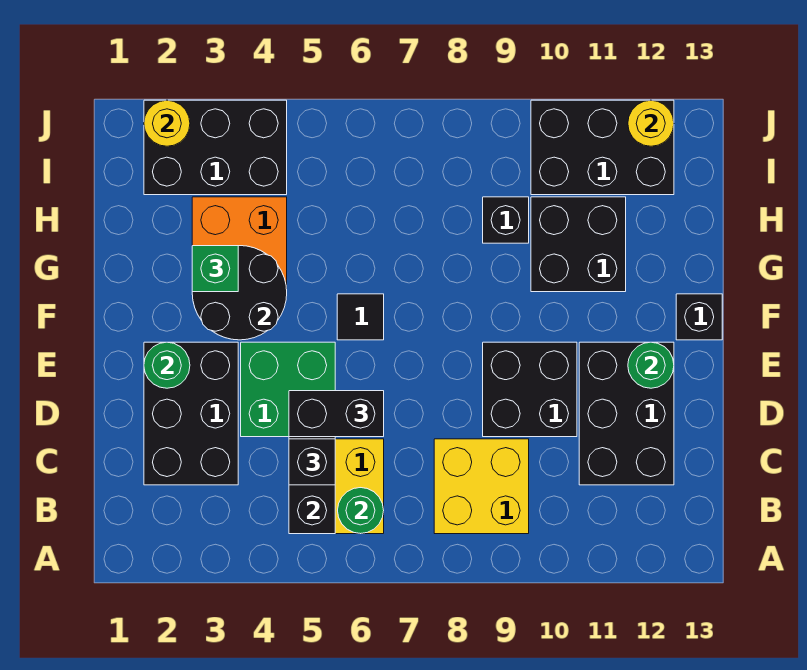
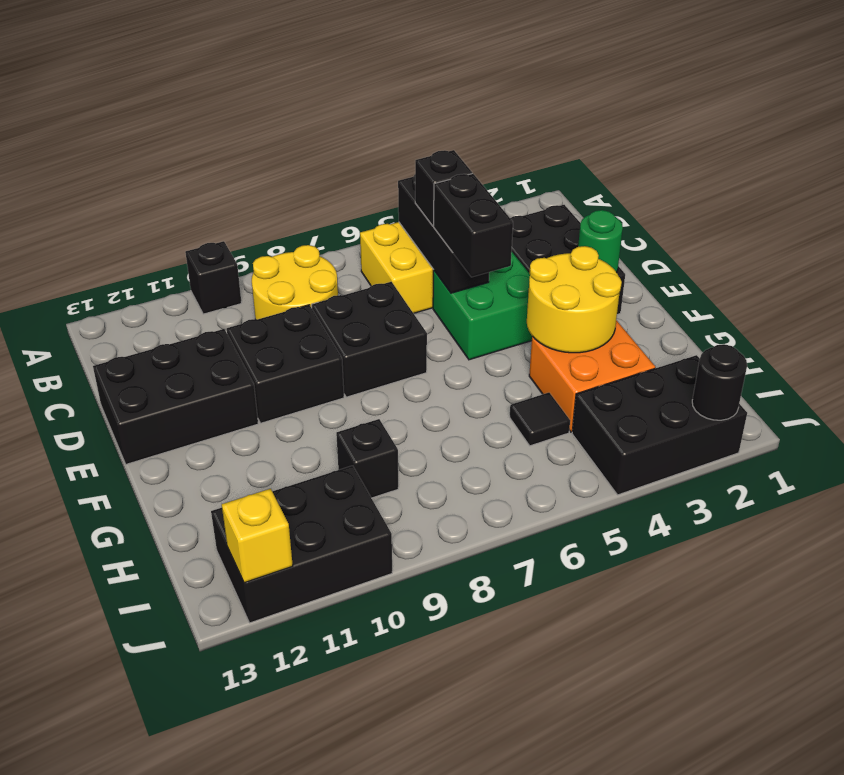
green 1x1 round brick [338,488,384,534] -> none
yellow 2x2 brick [434,439,529,534] -> yellow 2x2 round brick [252,245,338,319]
black 2x3 brick [579,342,674,485] -> black 2x3 brick turned to [93,329,258,464]
black 1x2 brick [289,391,384,437] -> black 1x2 brick turned to [434,173,513,277]
green 1x1 round brick [628,342,674,388] -> none
black 2x2 round brick [192,246,287,340] -> yellow 2x2 round brick [527,246,622,353]
black 1x1 tile [337,294,384,340] -> black 1x1 tile moved to [510,393,570,446]
black 1x1 brick [676,294,722,340] -> black 1x1 brick moved to [185,241,242,314]
green 1x1 brick [192,246,238,292] -> none
black 2x2 brick [531,197,626,292] -> black 2x2 brick moved to [312,282,427,397]
yellow 1x1 round brick [144,100,190,146] -> black 1x1 round brick [692,344,747,420]
yellow 1x1 round brick [628,100,674,146] -> yellow 1x1 brick [222,489,293,583]

